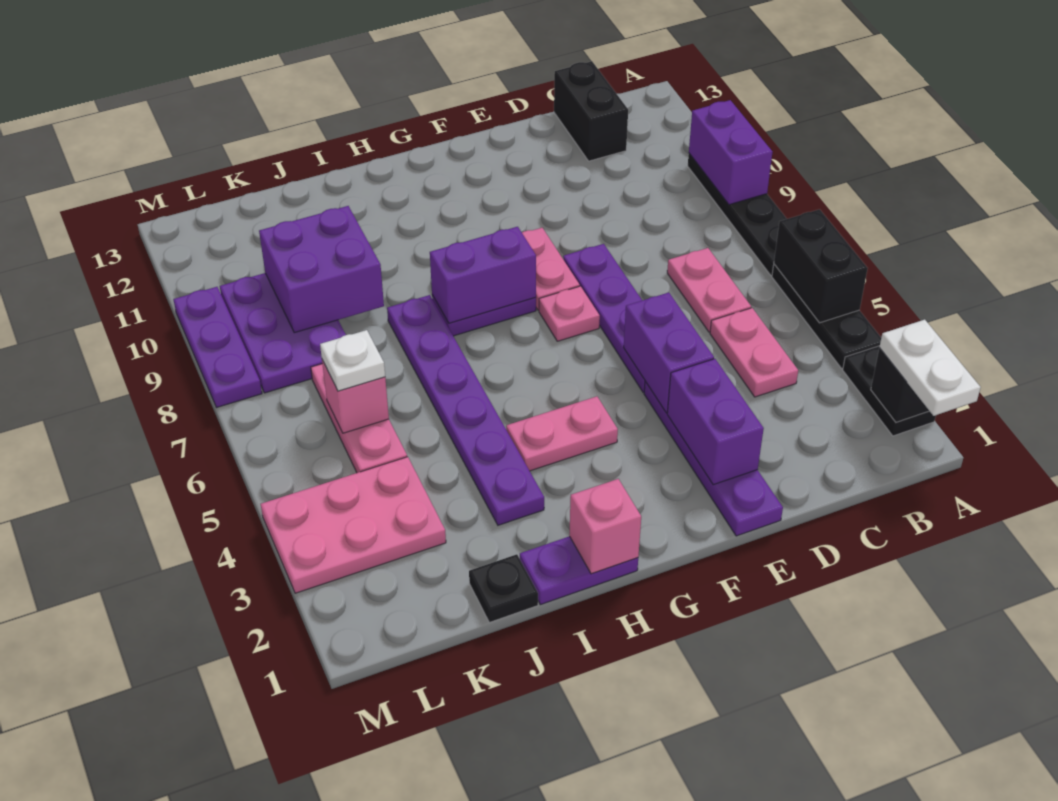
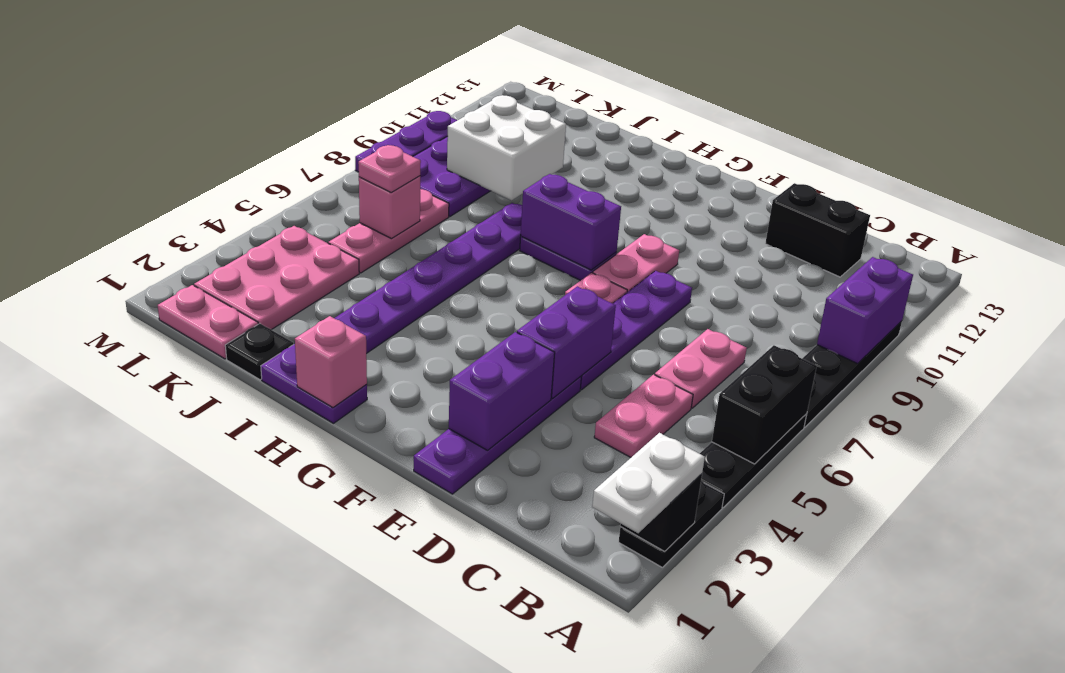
black 1x2 brick [554,61,628,161] -> black 1x2 brick turned to [765,183,870,277]
pink 1x2 plate [506,396,618,471] -> pink 1x2 plate moved to [158,285,258,359]
purple 2x2 brick [259,206,384,333] -> white 2x2 brick [447,95,566,200]
pink 2x3 plate [261,457,446,593] -> pink 2x3 plate turned to [194,226,359,330]
white 1x1 plate [320,330,385,391] -> pink 1x1 plate [358,145,421,192]

